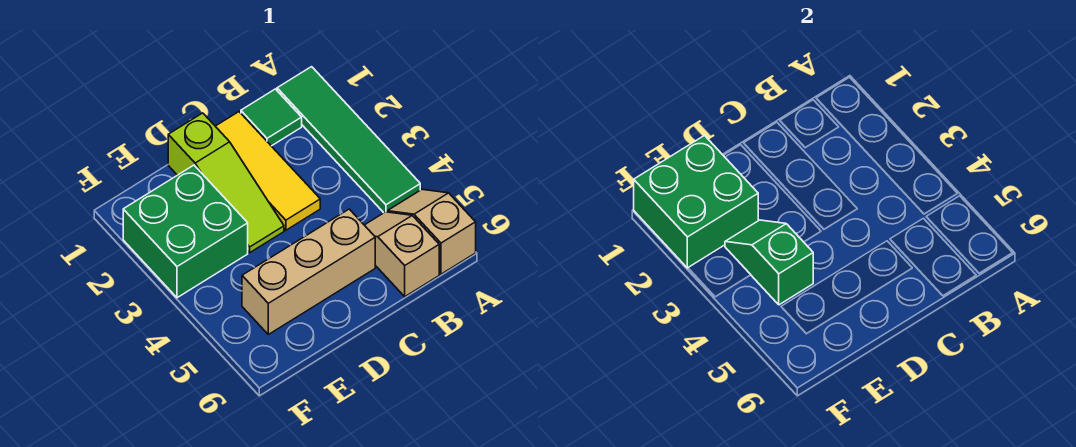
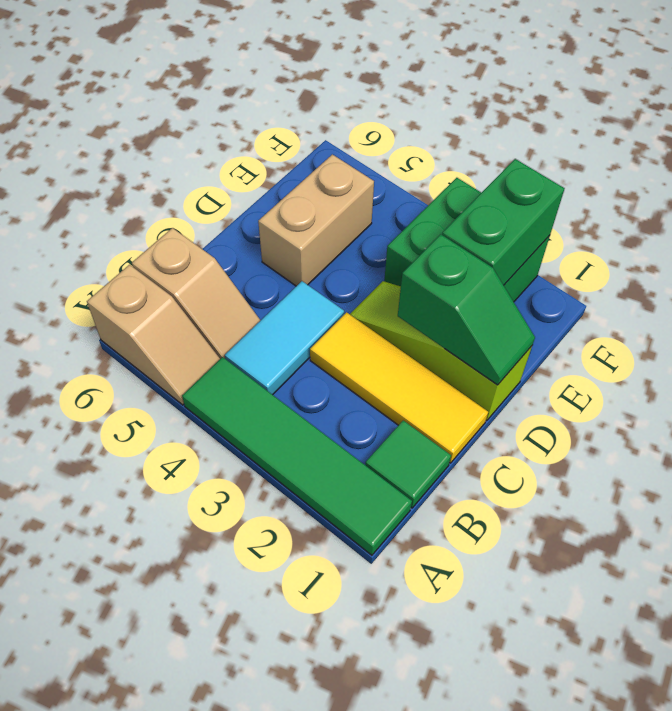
none -> cyan 1x2 tile [225,281,344,395]
tan 1x3 brick [242,209,375,334] -> tan 1x2 brick [258,154,374,286]
green 2x2 brick [634,136,758,268] -> green 1x2 brick [442,159,565,285]
green 1x2 slope [725,220,813,305] -> green 1x2 slope moved to [398,234,535,385]

